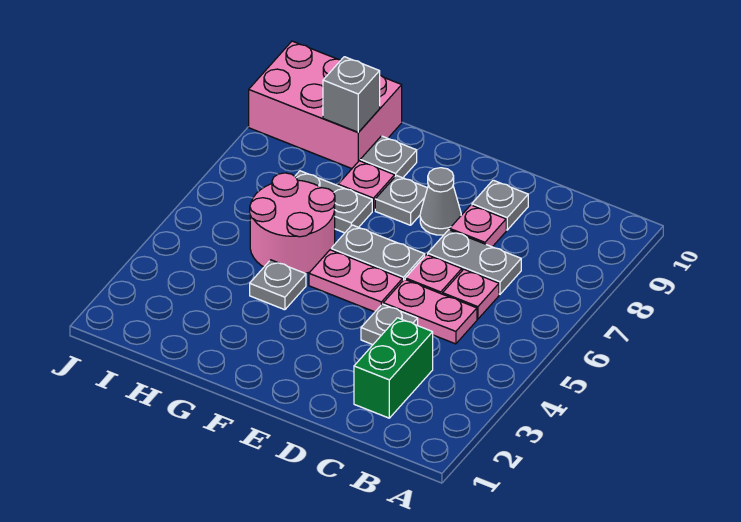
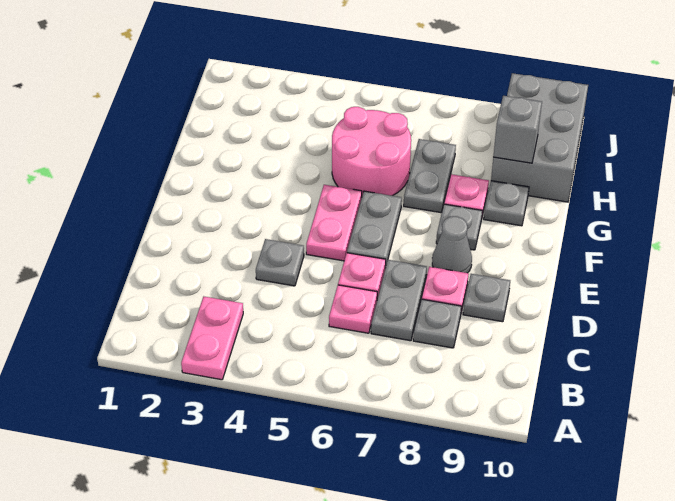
green 1x2 brick [354,318,433,418] -> none
pink 1x2 plate [383,279,477,344] -> pink 1x2 plate moved to [181,297,243,380]
grey 1x1 plate [250,260,306,310] -> grey 1x1 plate moved to [413,299,461,348]
pink 2x3 brick [249,41,402,169] -> grey 2x3 brick [491,73,588,202]

